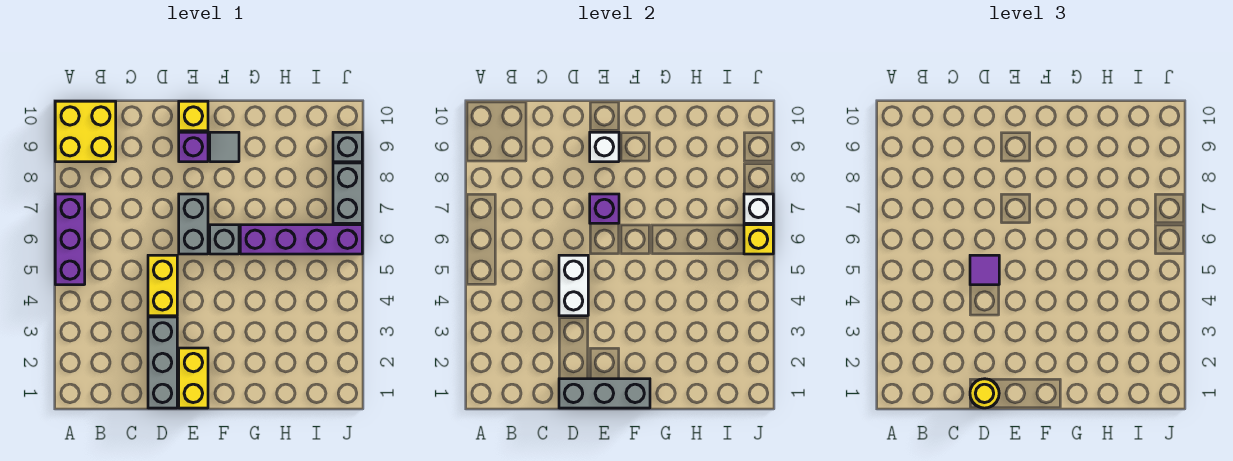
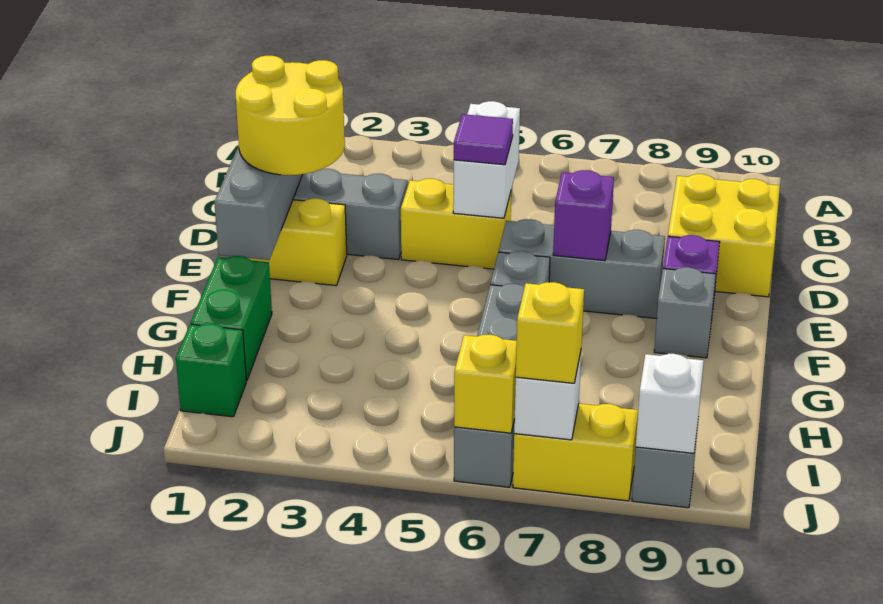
purple 1x3 brick [55,194,85,285] -> none
yellow 2x2 brick [55,101,116,162] -> yellow 2x2 brick moved to [668,174,780,297]
yellow 1x1 round brick [970,379,999,408] -> yellow 2x2 round brick [236,56,345,175]
white 1x2 brick [559,255,588,316] -> white 1x2 brick turned to [453,101,520,218]
grey 1x2 brick [179,194,208,254] -> grey 1x3 brick [499,219,665,319]
white 1x1 brick [590,132,619,162] -> white 1x1 brick moved to [636,354,704,453]
yellow 1x1 brick [179,101,208,131] -> yellow 1x1 brick moved to [516,282,584,383]
grey 1x1 tile [210,132,239,162] -> grey 1x1 brick [654,267,716,358]
none -> green 1x2 brick [191,256,272,381]
purple 1x4 brick [240,225,362,254] -> grey 1x4 brick [454,284,525,487]
none -> green 1x1 brick [176,324,246,417]
grey 1x2 brick [333,163,362,223] -> yellow 1x2 brick [513,404,638,501]

